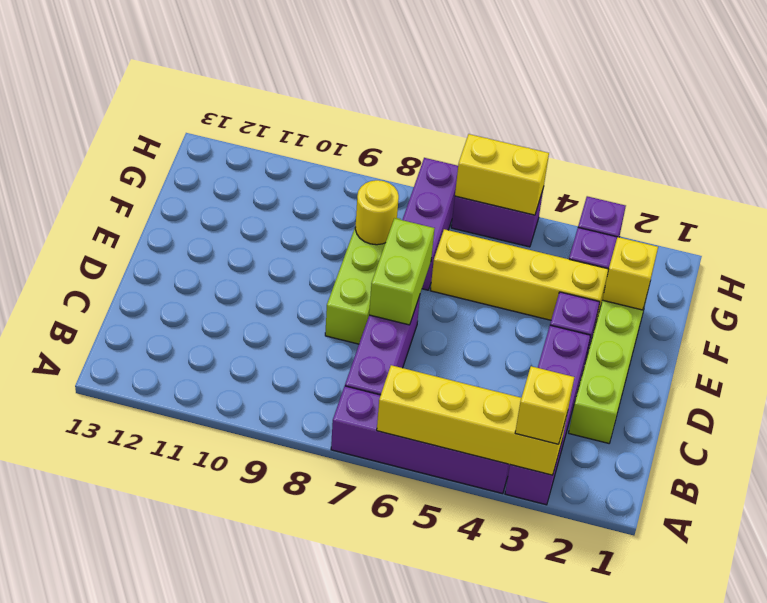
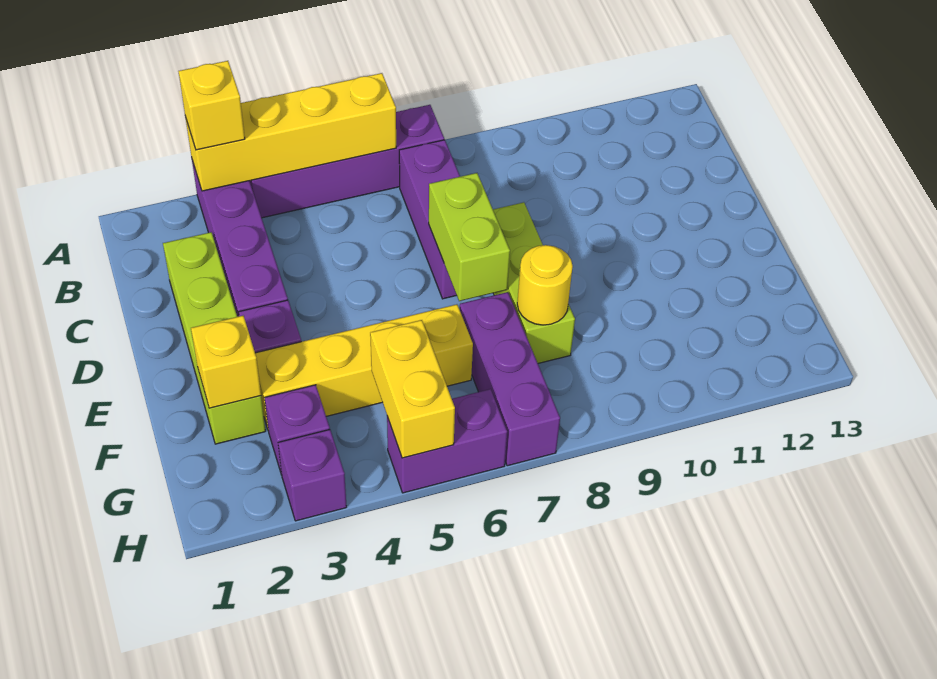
yellow 1x2 brick [455,134,549,215] -> yellow 1x2 brick turned to [370,320,455,458]

